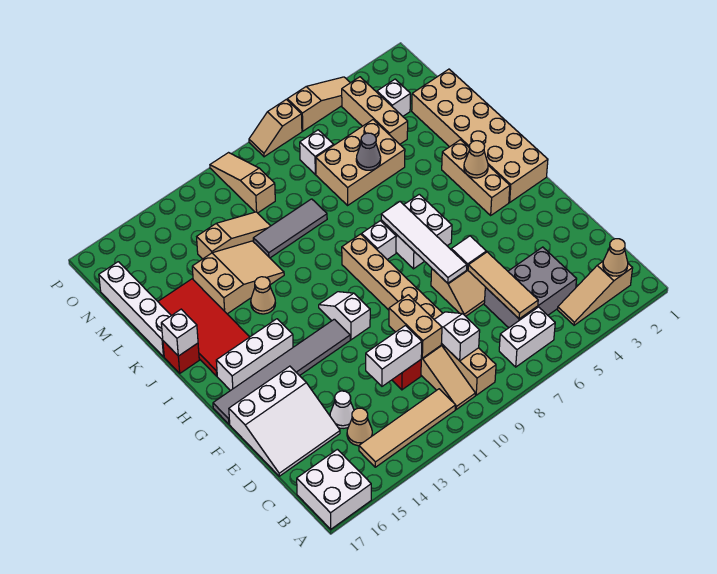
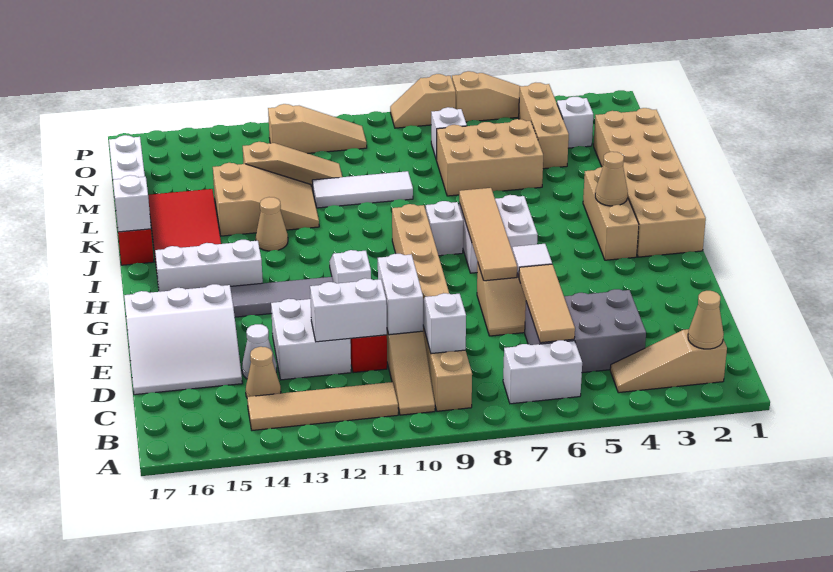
white 2x2 brick [297,449,371,529] -> white 2x2 brick moved to [271,299,351,380]
tan 1x2 brick [389,295,442,358] -> white 1x2 brick [378,254,423,335]
white 1x4 tile [381,202,467,283] -> tan 1x4 tile [459,188,517,281]
grey 1x1 cone [356,133,381,170] -> none
grey 1x3 tile [253,199,327,258] -> white 1x3 tile [312,171,413,208]
tan 1x3 slope [210,153,275,213] -> tan 1x3 slope turned to [268,104,367,153]

